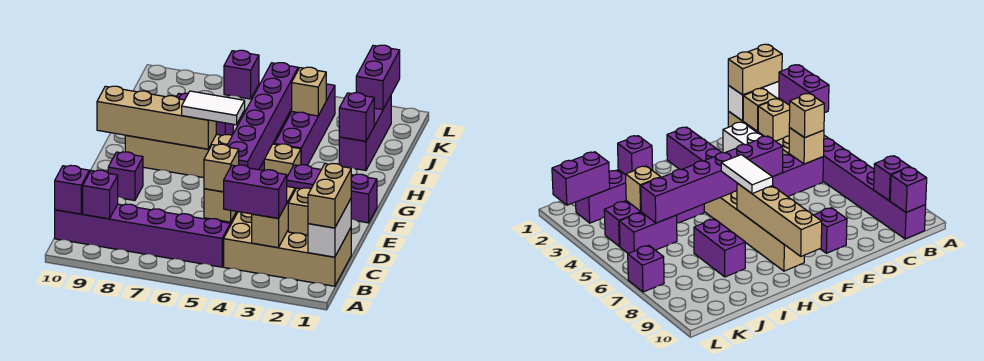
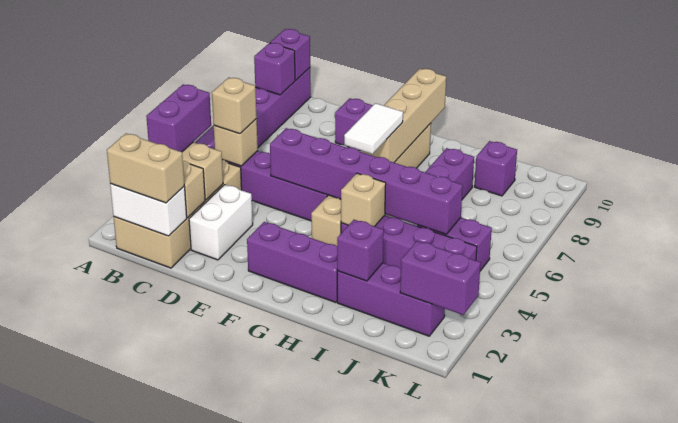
purple 1x3 brick [287,165,377,223] -> purple 1x3 brick turned to [247,222,337,303]
tan 1x1 brick [292,67,326,116] -> tan 1x1 brick moved to [341,173,386,226]
purple 1x1 brick [224,50,259,99] -> purple 1x1 brick moved to [474,141,517,196]

